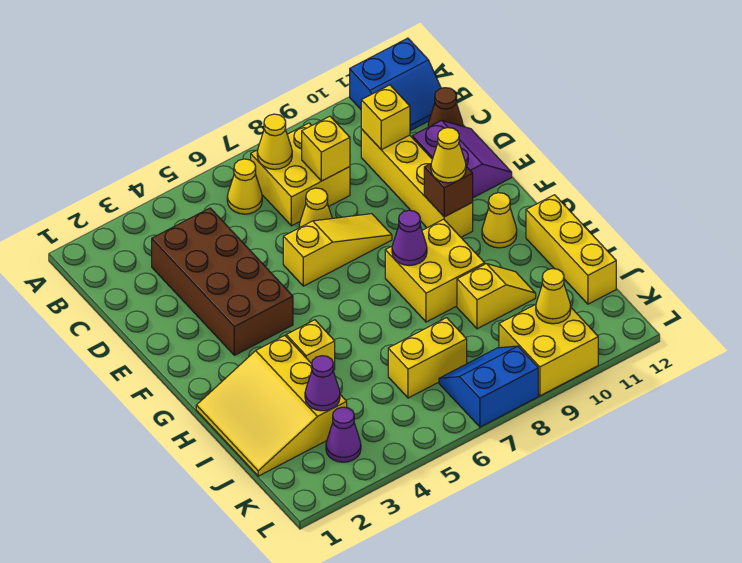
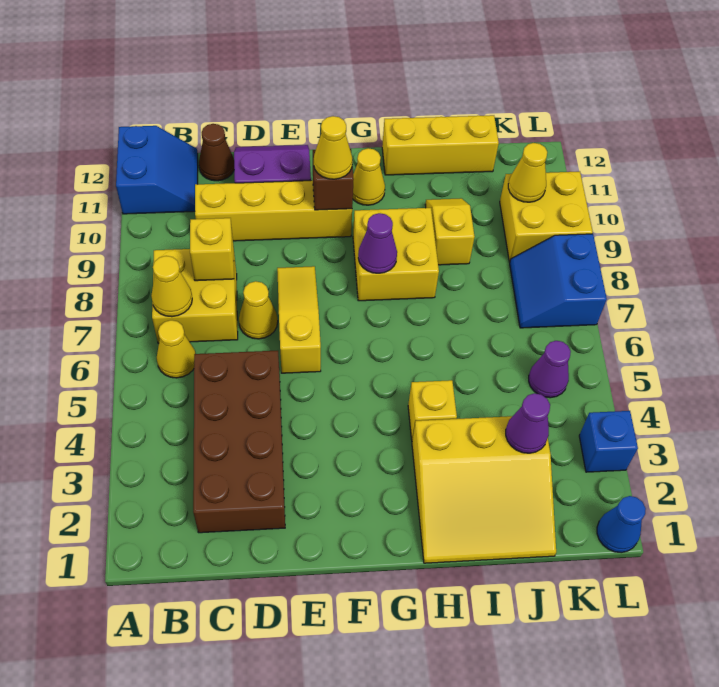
brown 2x4 brick [152,208,293,355] -> brown 2x4 brick turned to [193,351,285,533]
yellow 1x1 brick [361,85,410,150] -> none
yellow 1x2 brick [388,318,467,398] -> none
purple 1x1 cone [326,407,361,462] -> purple 1x1 cone moved to [529,341,571,398]
none -> blue 1x1 cone [597,496,646,553]
none -> blue 1x1 brick [579,411,638,472]

